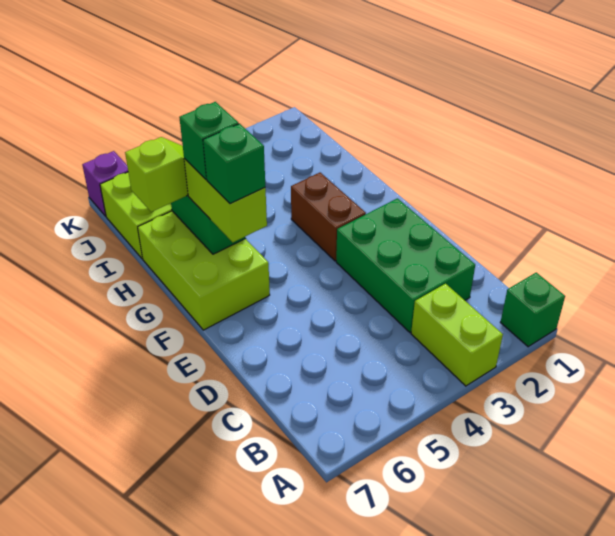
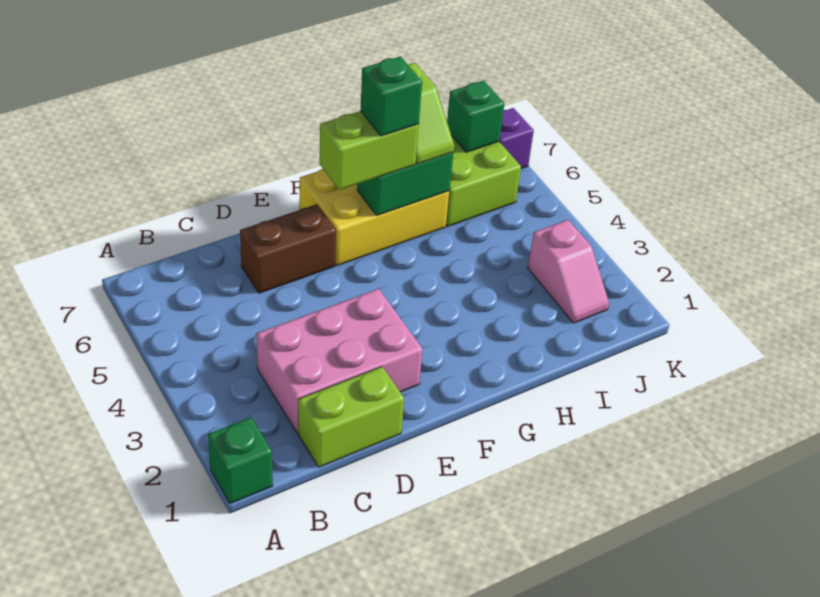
lime 1x2 brick [411,284,503,386] -> lime 1x2 brick moved to [298,367,404,467]
green 2x3 brick [336,198,475,332] -> pink 2x3 brick [256,289,423,433]
brown 1x2 brick [291,173,366,261] -> brown 1x2 brick moved to [240,204,336,293]
lime 2x3 brick [138,211,270,330] -> yellow 2x3 brick [300,169,449,266]
green 1x1 brick [203,124,265,204] -> green 1x1 brick moved to [447,81,504,152]
none -> pink 1x2 slope [528,220,609,323]

